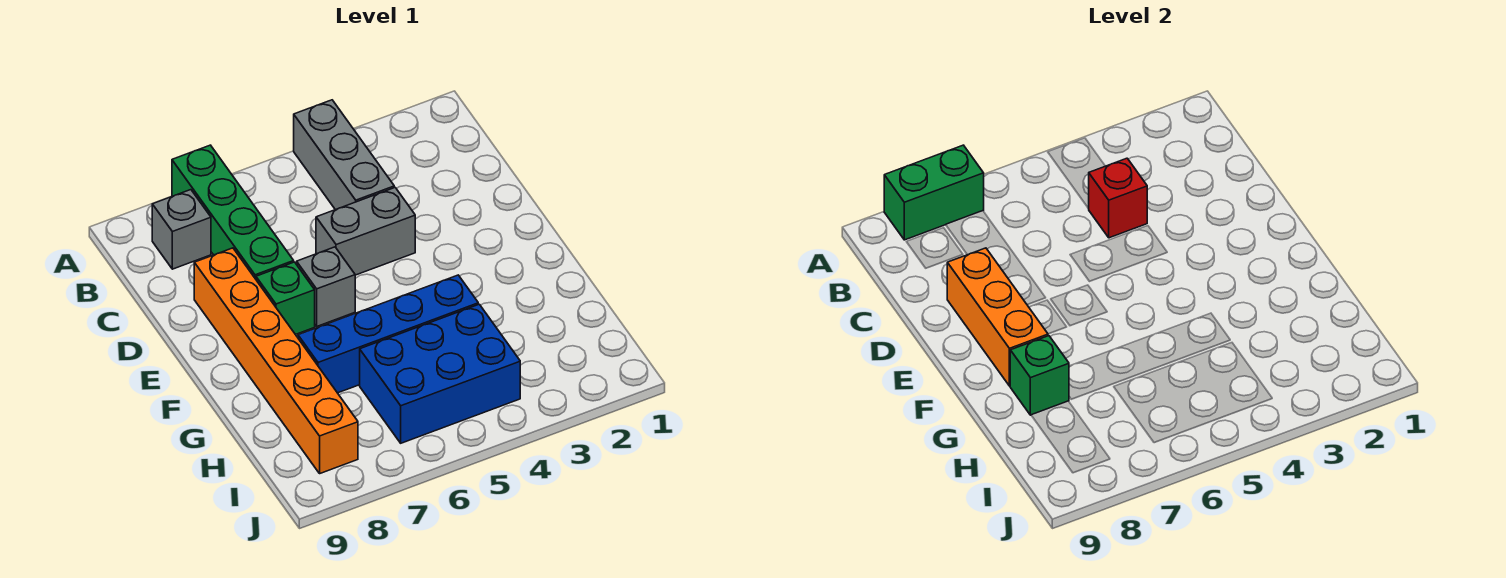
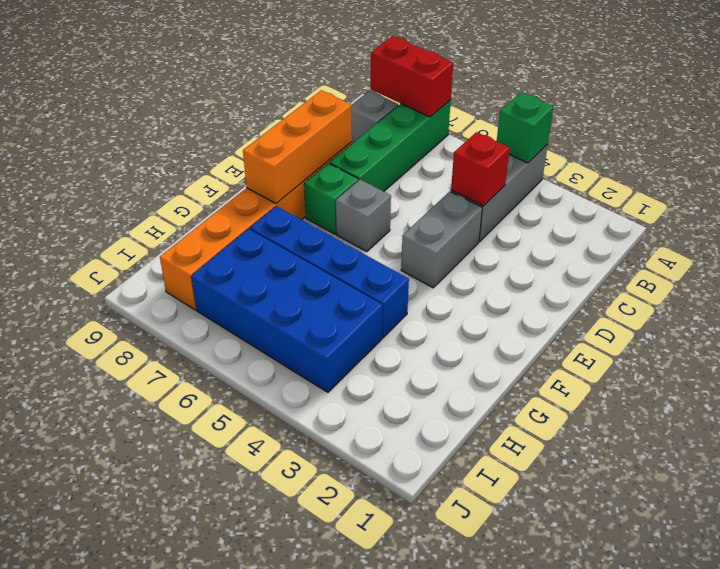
green 1x2 brick [884,145,984,240] -> red 1x2 brick [371,36,453,117]
grey 1x2 brick [316,188,415,275] -> grey 1x2 brick turned to [401,192,482,288]
green 1x1 brick [1010,336,1069,415] -> green 1x1 brick moved to [497,92,553,163]
blue 2x3 brick [360,304,520,443] -> blue 2x4 brick [191,229,382,392]

